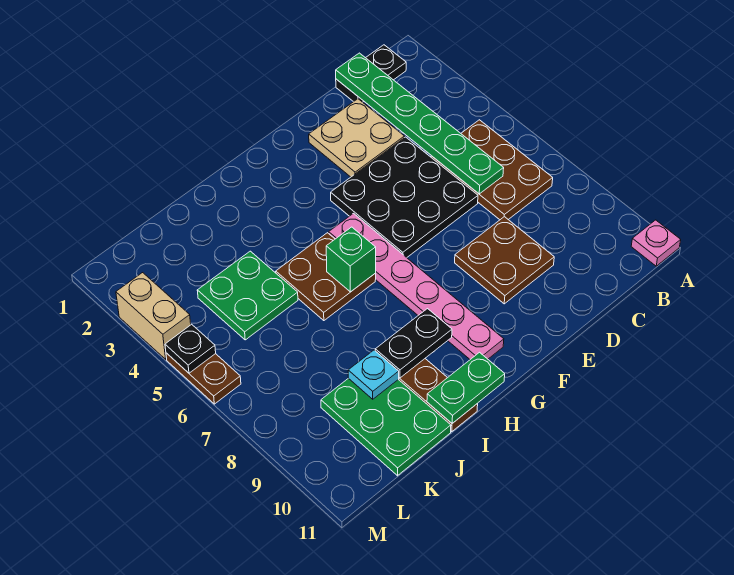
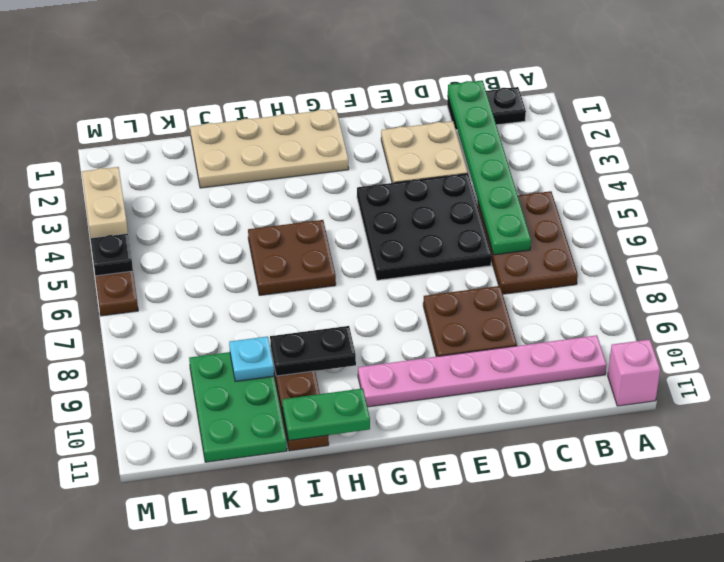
pink 1x1 plate [631,220,681,266] -> pink 1x1 brick [608,339,660,406]
none -> tan 2x4 plate [190,109,349,188]
pink 1x6 plate [329,213,504,359] -> pink 1x6 plate turned to [358,335,606,407]
green 1x1 brick [326,227,376,292] -> none
green 2x2 plate [197,251,298,340] -> none

